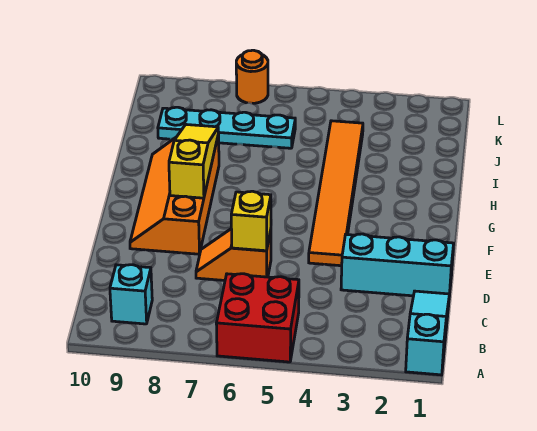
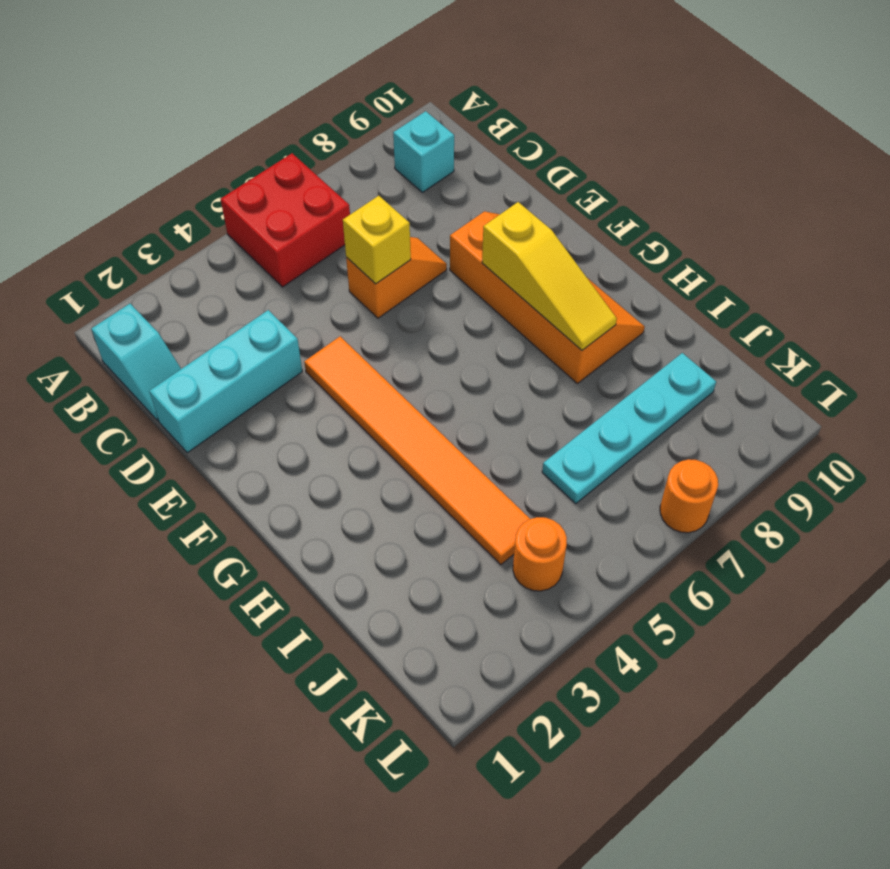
cyan 1x3 slope [406,291,450,375] -> cyan 1x2 slope [91,304,181,421]
none -> orange 1x1 round brick [513,517,567,591]

